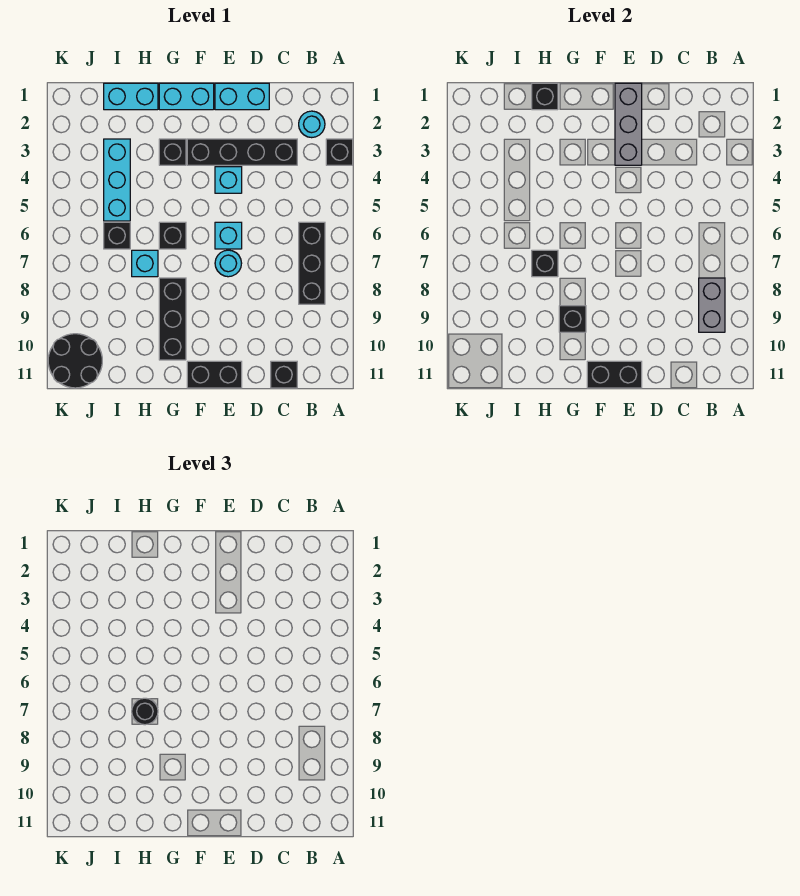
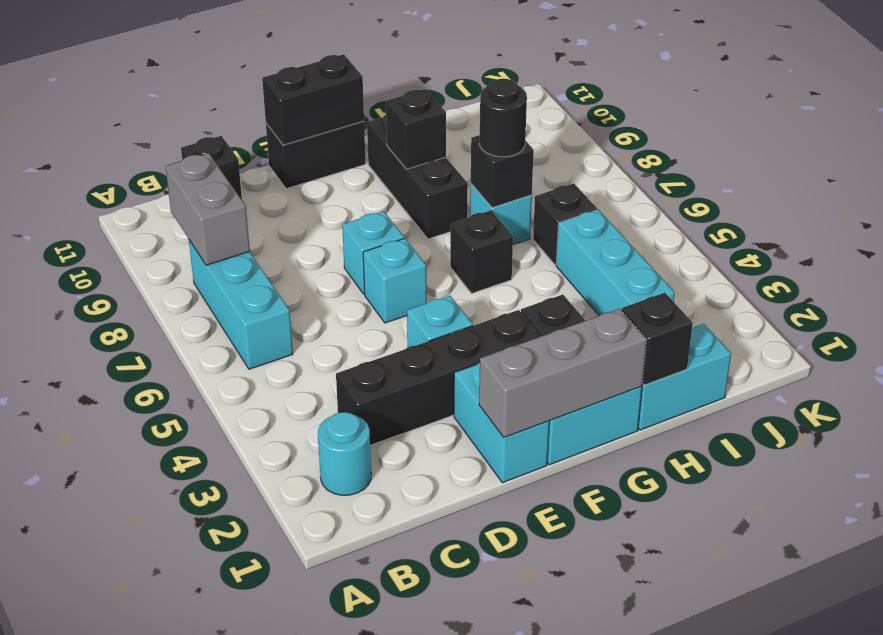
black 1x1 brick [326,139,353,165] -> none
black 1x3 brick [299,222,325,304] -> cyan 1x3 brick [189,240,293,369]
cyan 1x2 brick [215,83,269,110] -> cyan 1x2 brick turned to [454,363,549,483]
grey 1x3 brick [615,83,642,165] -> grey 1x3 brick turned to [479,309,647,437]
cyan 1x1 round brick [215,250,242,277] -> cyan 1x1 brick [342,211,404,294]
black 2x2 round brick [48,334,102,388] -> none

